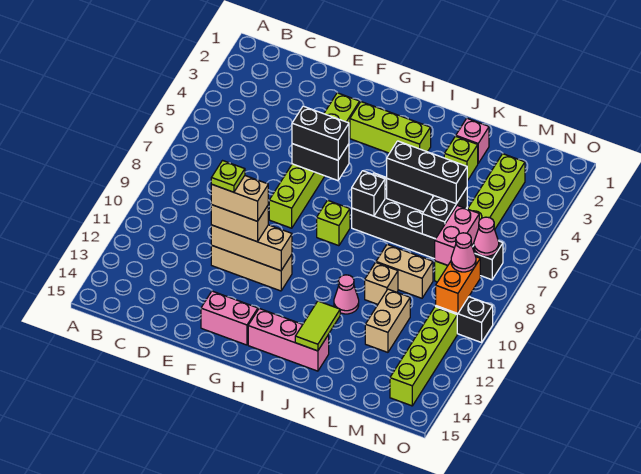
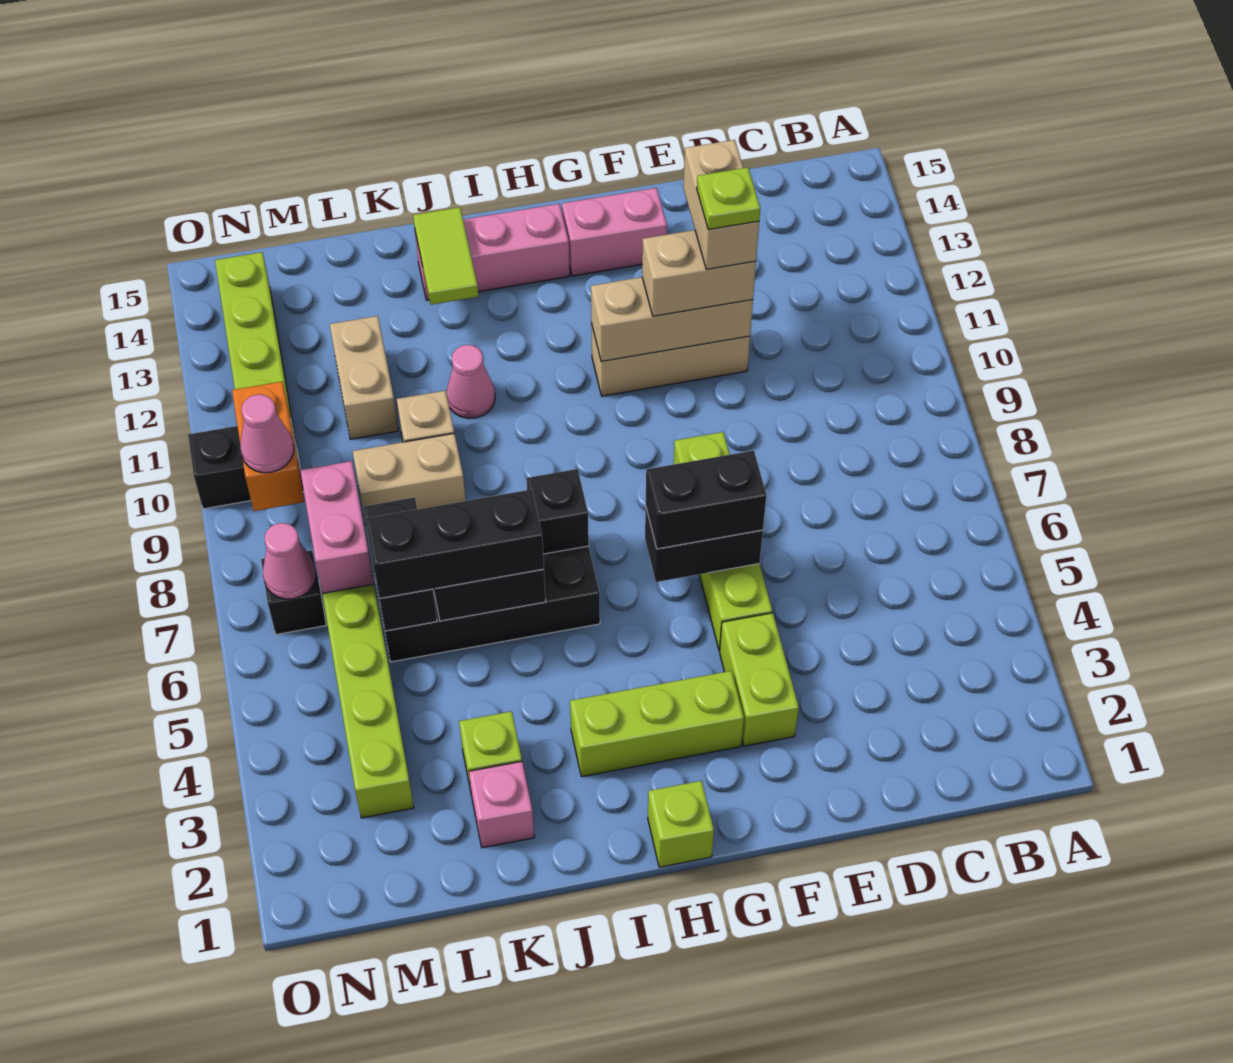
tan 1x2 brick [211,176,268,221] -> tan 1x2 brick turned to [683,140,759,269]
lime 1x1 brick [317,200,350,246] -> lime 1x1 brick moved to [648,781,714,867]

